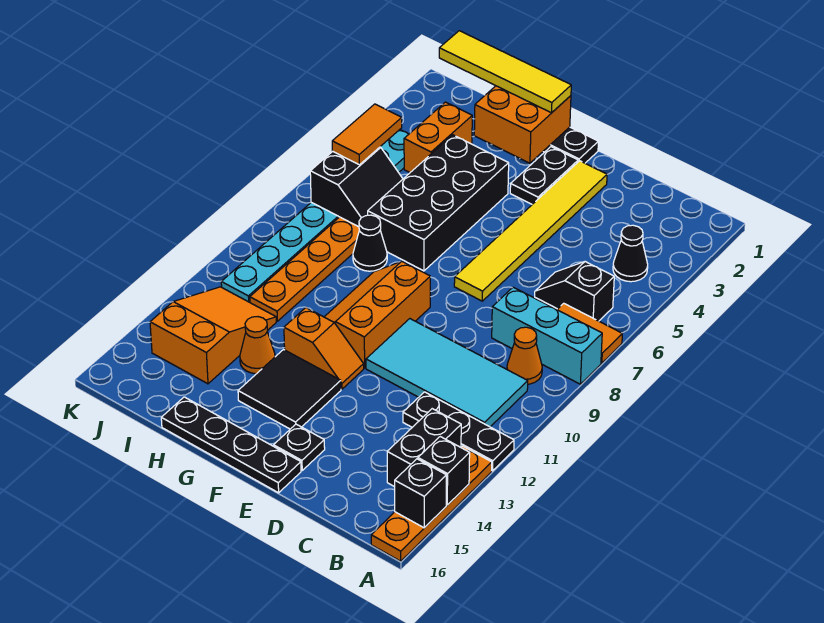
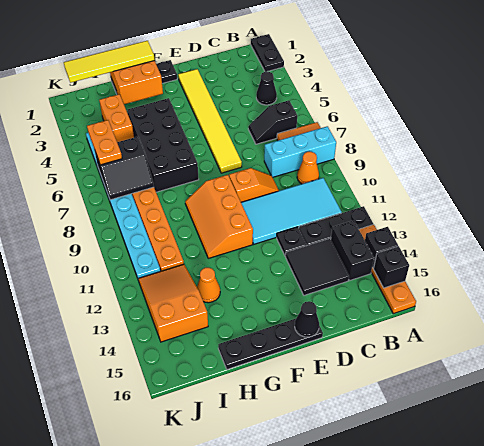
black 1x1 plate [274,424,325,470] -> black 1x1 plate moved to [277,227,307,256]
black 1x2 plate [510,147,578,204] -> black 1x2 plate moved to [251,34,284,72]
orange 1x2 slope [284,308,364,389] -> orange 1x2 slope moved to [229,168,279,202]
black 2x2 tile [238,350,341,429] -> black 2x2 tile moved to [286,238,349,295]
black 1x1 cone [353,215,387,271] -> black 1x1 cone moved to [295,301,319,337]
black 2x2 slope [310,147,403,227] -> black 2x2 slope turned to [95,137,154,200]
orange 1x2 tile [332,104,402,165] -> orange 1x2 plate [87,120,122,165]

